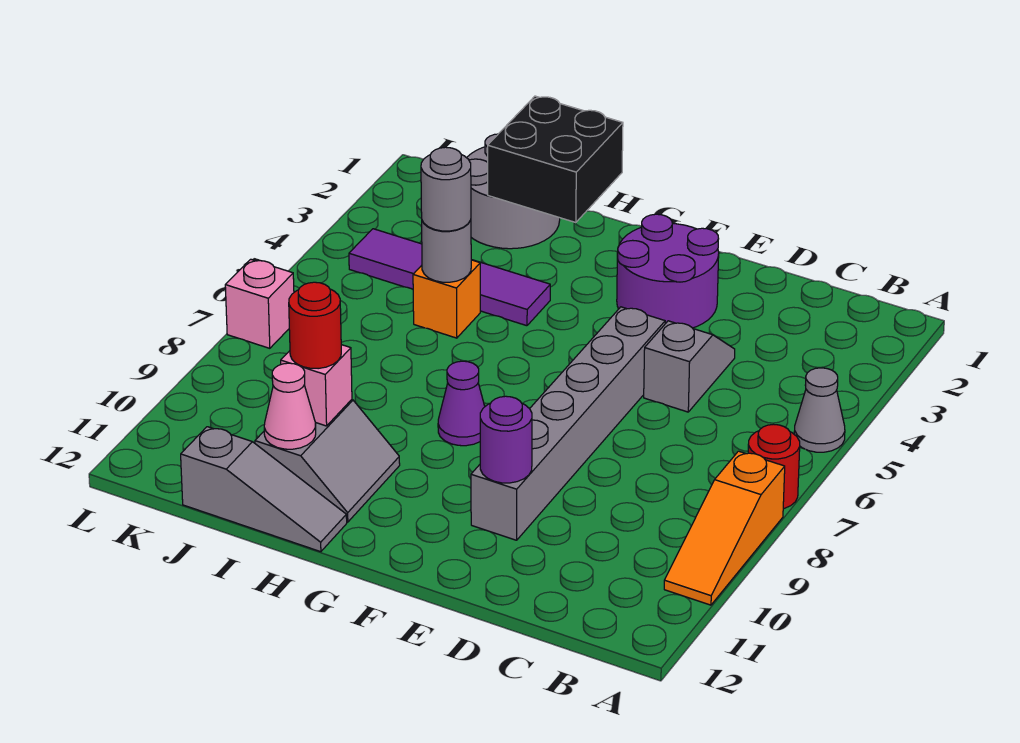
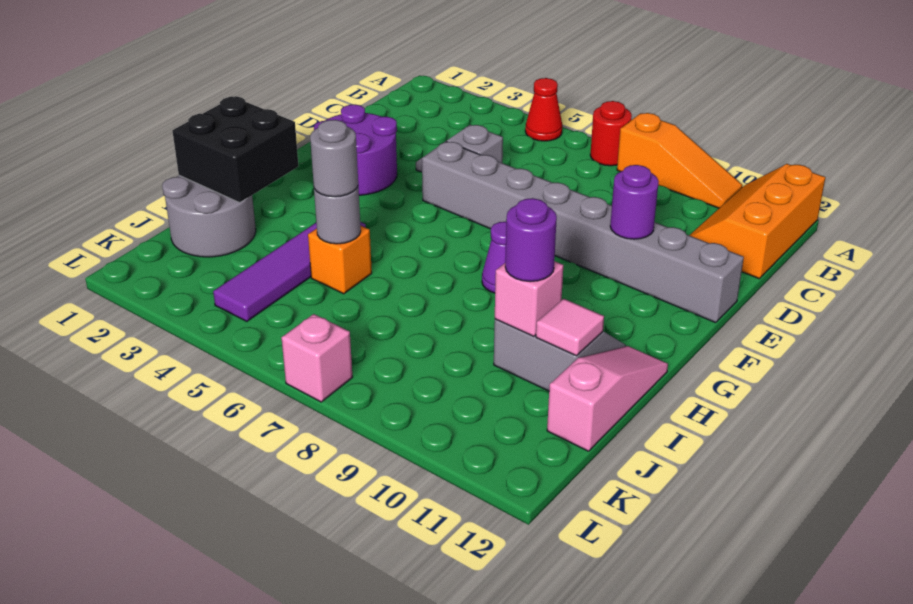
grey 1x1 cone [794,368,845,452] -> red 1x1 cone [525,78,562,141]
none -> orange 2x3 slope [689,164,825,278]
grey 1x6 brick [471,307,665,540] -> grey 1x8 brick [422,142,744,323]
grey 1x3 slope [181,427,347,552] -> pink 1x3 slope [547,346,668,451]
red 1x1 round brick [289,282,341,369] -> purple 1x1 round brick [505,198,557,282]
pink 1x1 cone [264,363,316,449] -> pink 1x1 tile [536,299,604,356]

